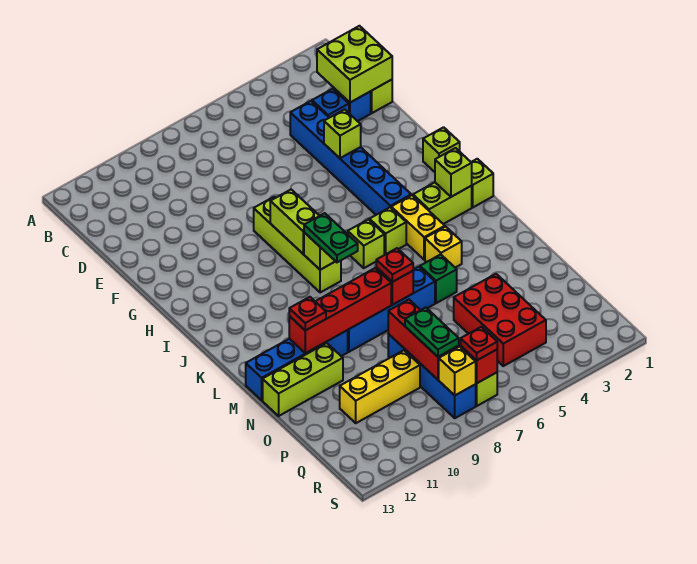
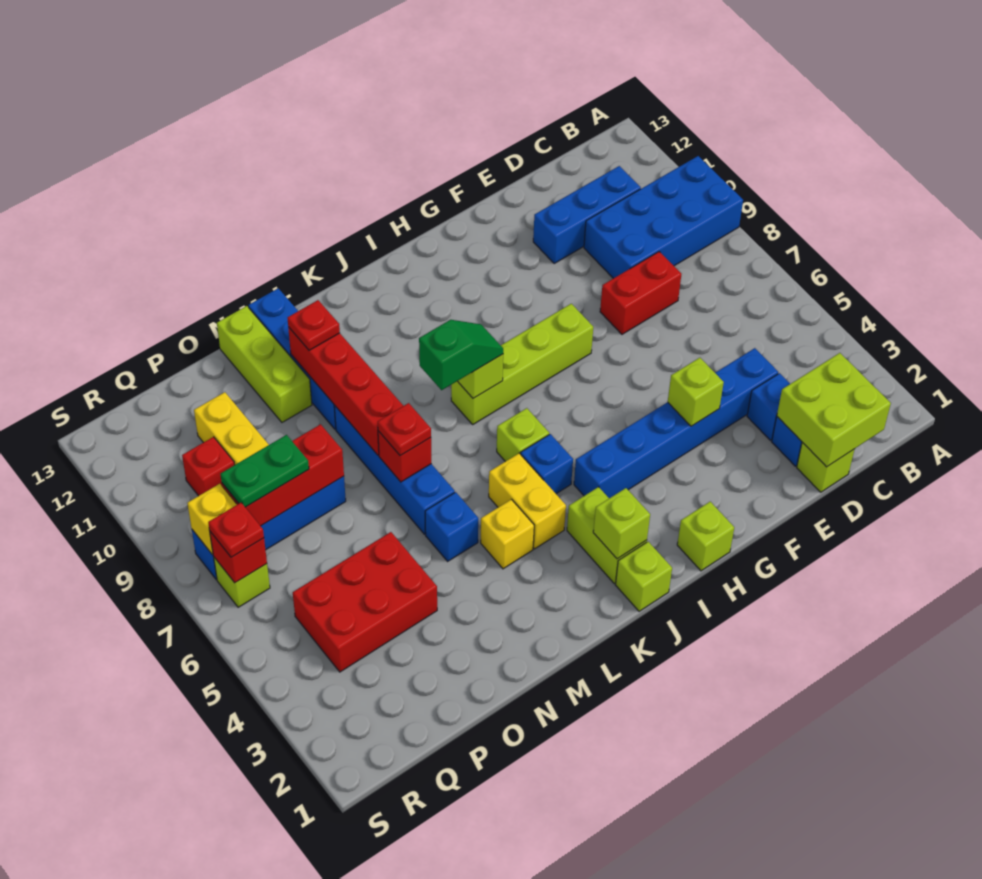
none -> blue 2x4 brick [584,156,743,278]
none -> blue 1x3 brick [533,166,641,263]
none -> red 1x2 brick [600,252,681,334]
lime 1x2 brick [270,190,319,254] -> none
yellow 1x2 brick [391,195,445,260] -> yellow 1x2 brick turned to [489,453,566,549]
lime 1x1 brick [369,207,406,255] -> blue 1x1 brick [521,434,573,494]
green 1x2 plate [304,213,358,262] -> green 1x2 slope [419,320,503,390]
green 1x1 brick [420,254,457,303] -> blue 1x1 brick [425,492,478,561]
none -> red 1x1 brick [182,437,234,496]

